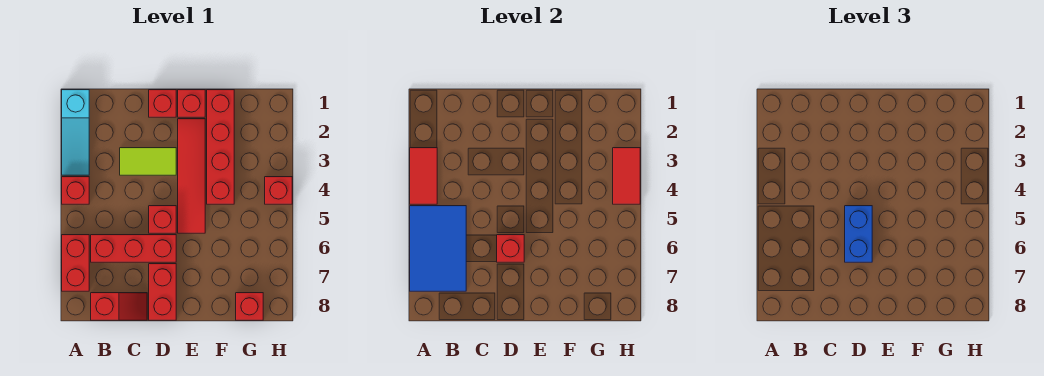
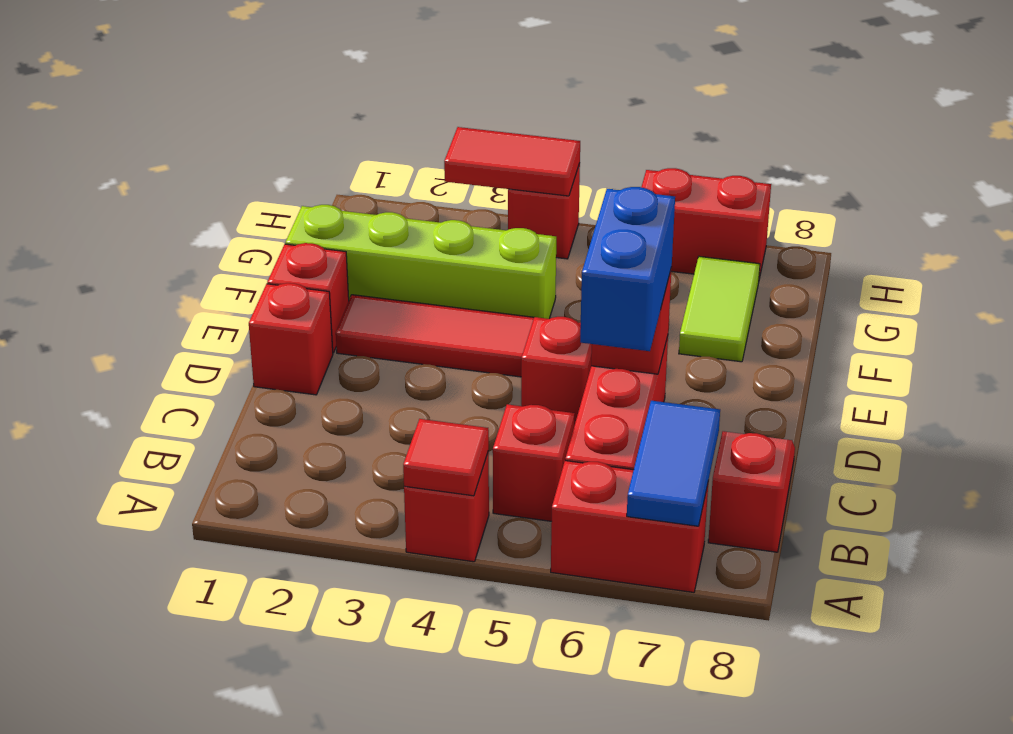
cyan 1x3 slope [62,90,89,175] -> none
red 1x2 tile [410,148,437,204] -> red 1x1 tile [403,419,489,496]
blue 2x3 tile [410,206,466,291] -> blue 1x2 tile [627,401,720,526]
lime 1x2 tile [120,148,176,175] -> lime 1x2 tile moved to [679,256,760,362]
blue 1x2 brick [845,206,872,262] -> blue 1x2 brick turned to [580,187,675,351]
red 1x2 brick [149,264,176,320] -> red 1x2 brick moved to [642,168,771,279]
red 1x4 brick [207,90,234,204] -> lime 1x4 brick [285,205,556,319]
red 1x1 brick [236,293,263,320] -> red 1x1 brick moved to [493,404,575,521]

